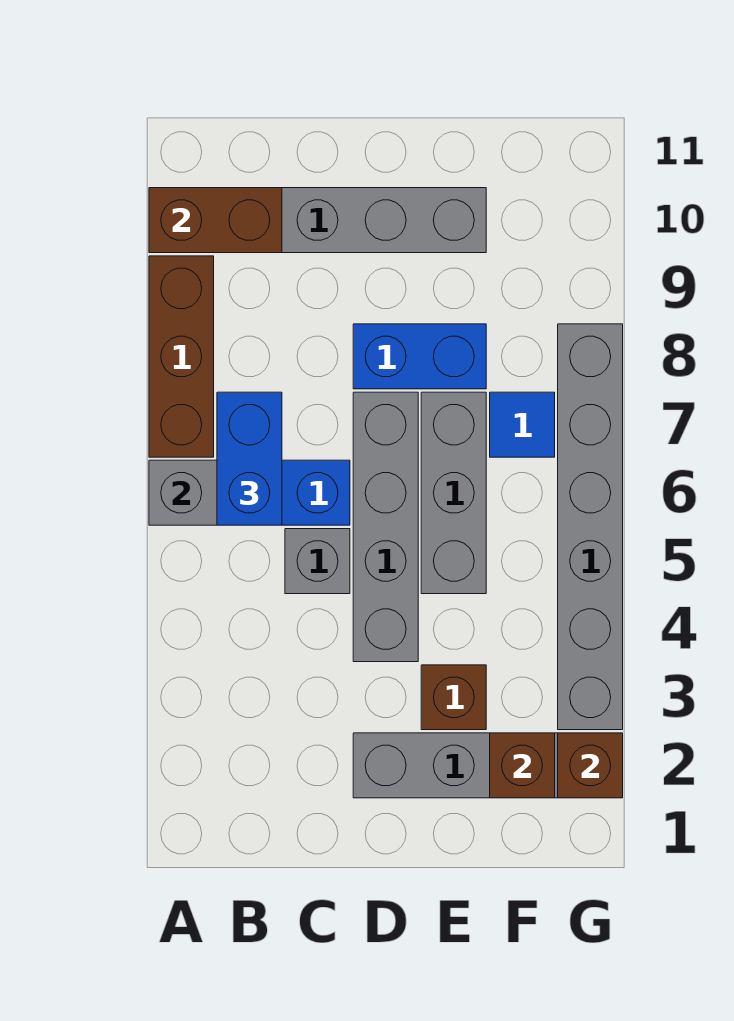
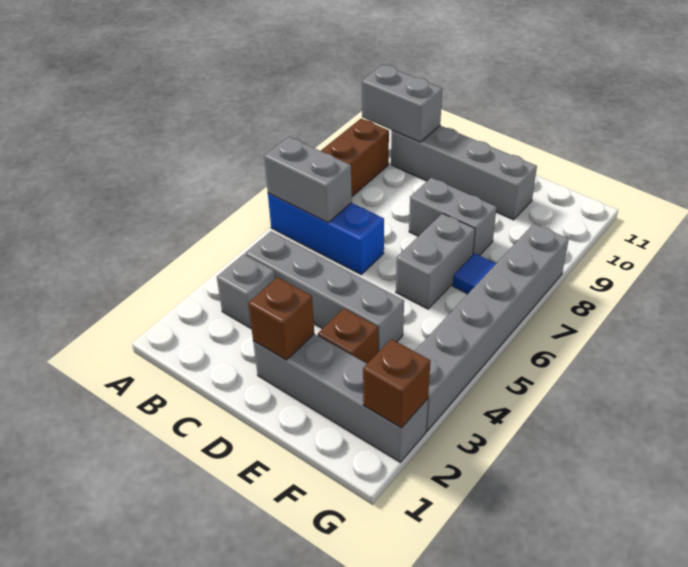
brown 1x2 brick [149,188,282,253] -> grey 1x2 brick [362,65,442,142]
blue 1x2 brick [217,392,282,525] -> none
grey 1x1 brick [285,529,350,594] -> grey 1x1 brick moved to [217,254,275,329]
grey 1x4 brick [353,392,418,662] -> grey 1x4 brick turned to [245,231,404,352]
blue 1x2 brick [353,324,486,389] -> grey 1x2 brick [409,178,497,256]
grey 1x3 brick [421,392,486,594] -> grey 1x2 brick [396,213,475,309]
brown 1x1 brick [490,733,555,798] -> brown 1x1 brick moved to [248,277,314,360]

